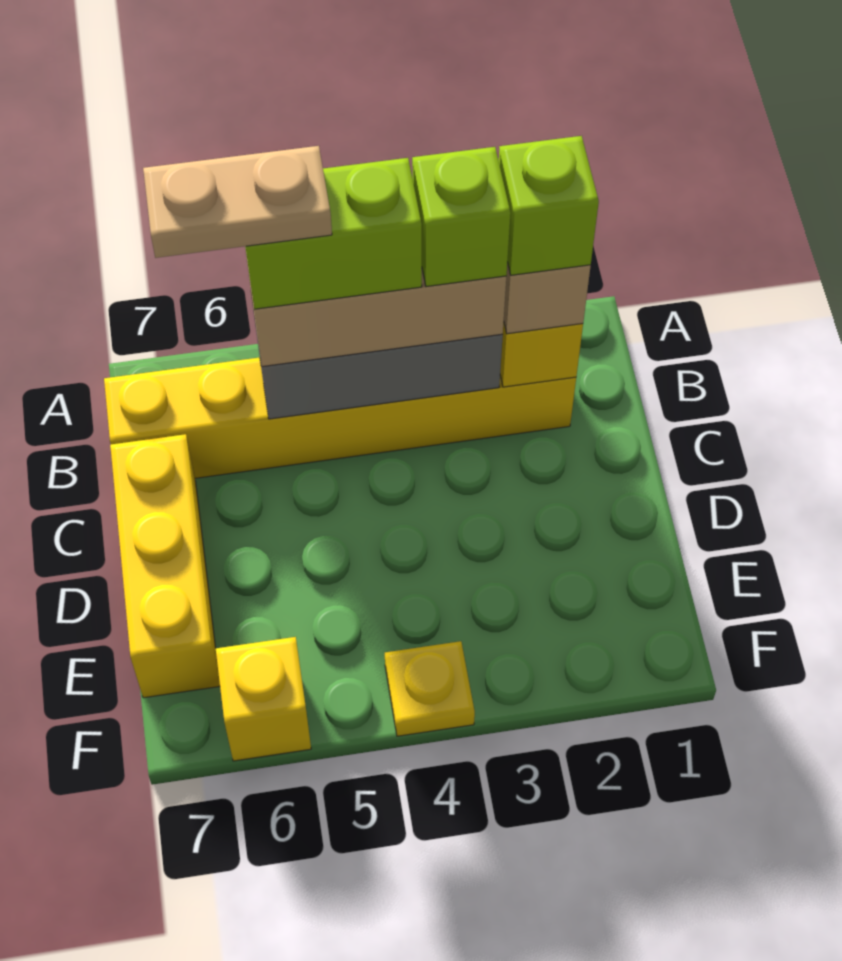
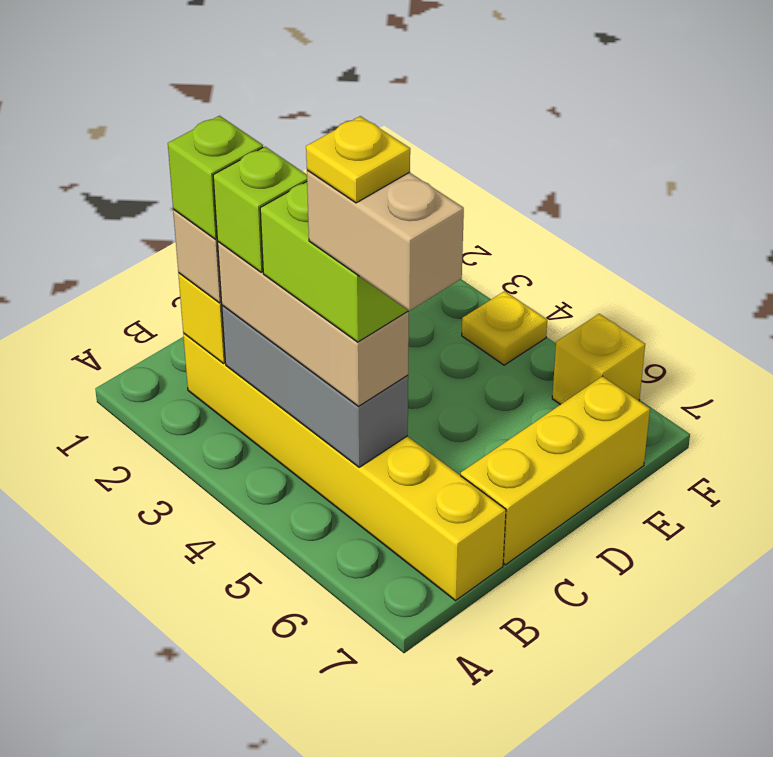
tan 1x2 plate [143,146,332,258] -> tan 1x2 brick [307,170,464,311]
none -> yellow 1x1 plate [306,116,410,203]

